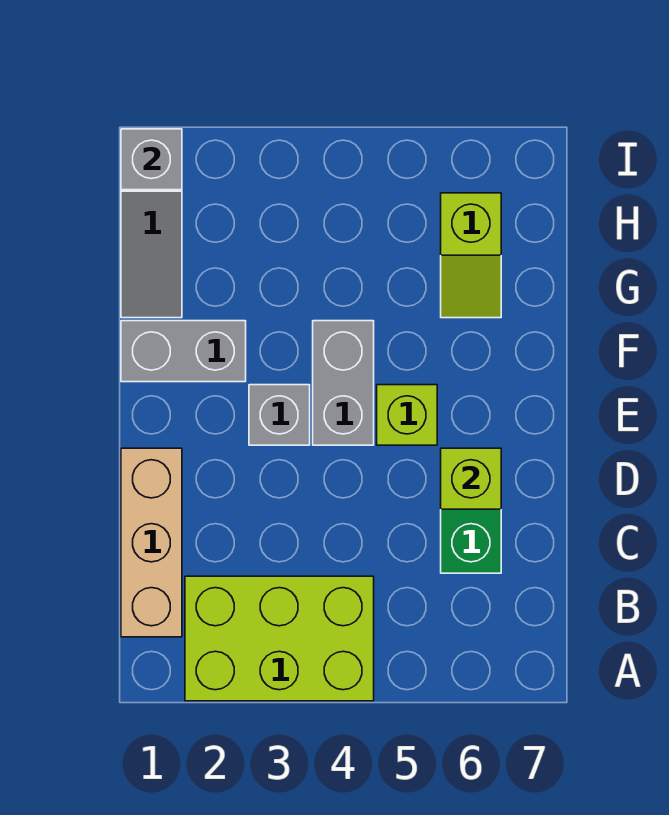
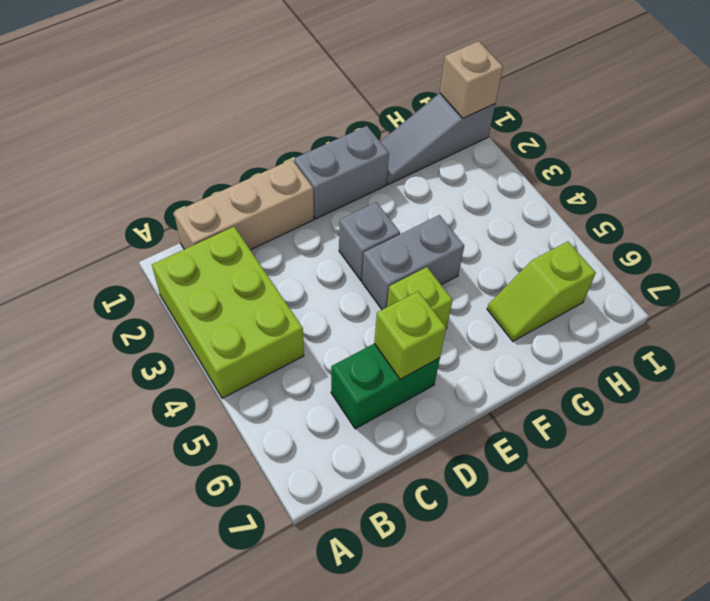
grey 1x2 brick [121,321,246,382] -> grey 1x2 brick turned to [294,126,389,219]
grey 1x1 brick [121,129,182,190] -> tan 1x1 brick [440,41,503,118]

